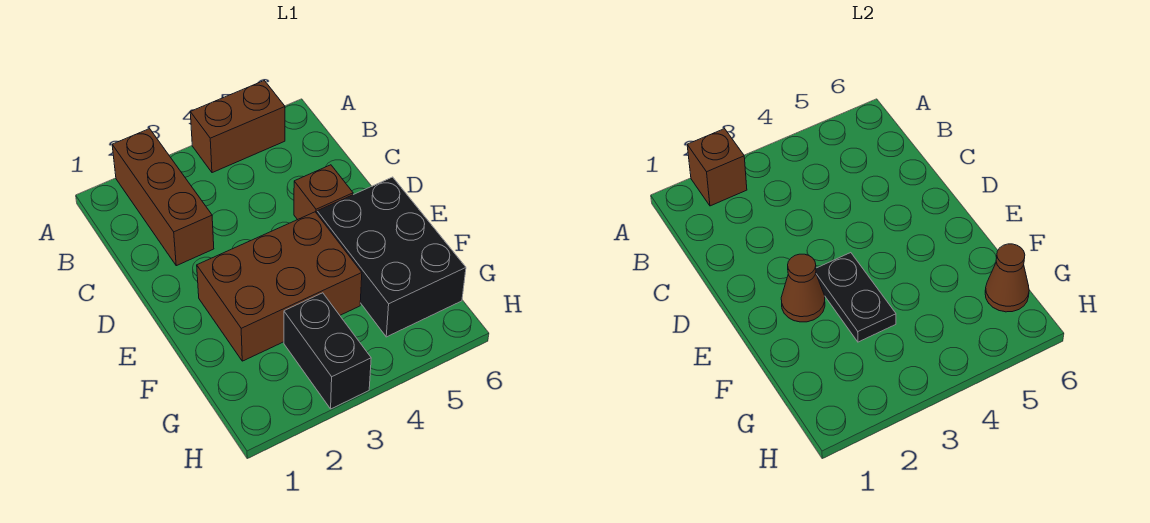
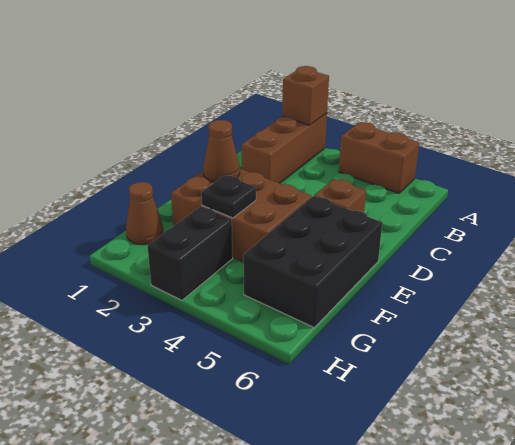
black 1x2 plate [816,253,896,342] -> black 1x1 plate [201,175,256,218]
brown 1x1 cone [985,244,1029,312] -> brown 1x1 cone moved to [126,182,163,245]

